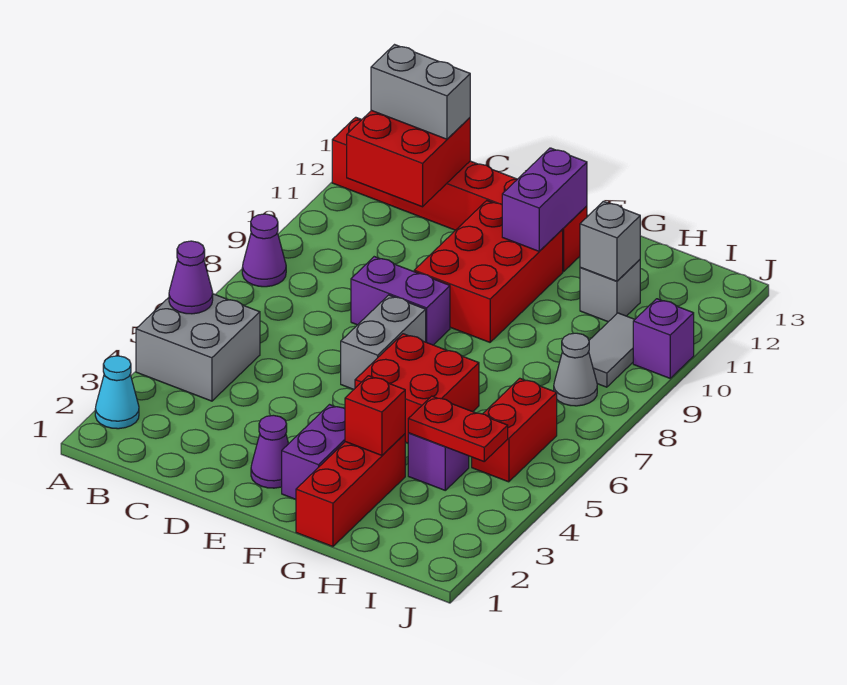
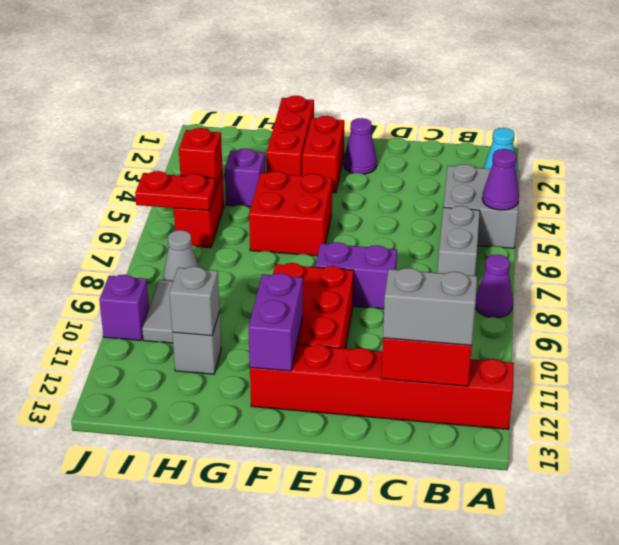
grey 1x2 brick [341,295,426,390] -> grey 1x2 brick moved to [437,206,480,276]
purple 1x2 brick [282,405,345,499] -> red 1x2 brick [302,116,344,193]
red 1x1 brick [345,376,405,455] -> red 1x1 brick moved to [179,128,223,188]
red 1x2 plate [408,396,508,461] -> red 1x2 plate moved to [135,171,216,211]

